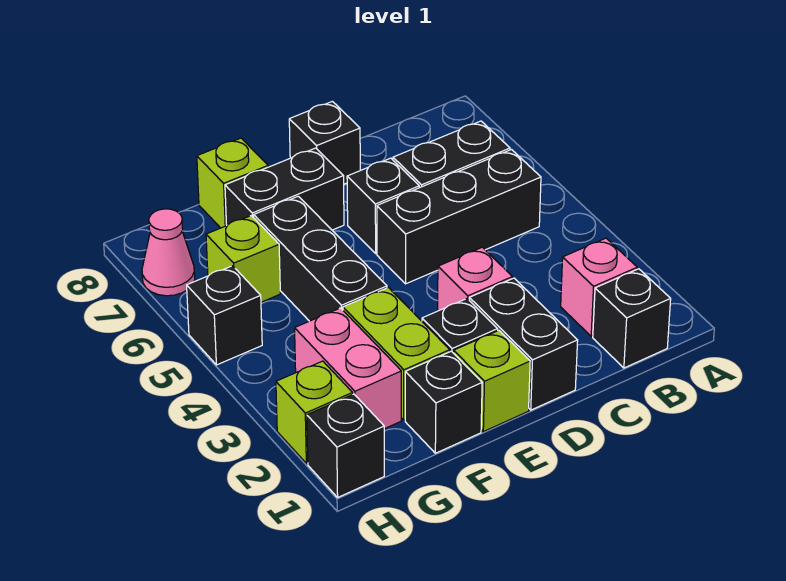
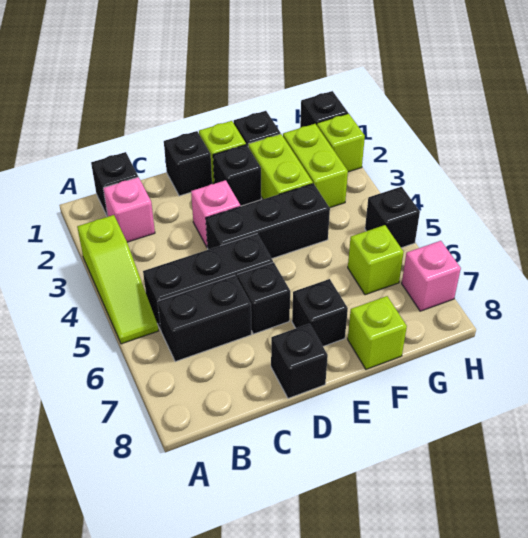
none -> lime 1x3 slope [77,215,159,344]
black 1x2 brick [469,278,578,410] -> black 1x1 brick [164,131,212,196]
black 1x2 brick [225,148,344,230] -> black 1x1 brick [292,279,348,346]
black 1x3 brick [254,196,387,321] -> black 1x3 brick turned to [206,183,330,258]
pink 1x2 brick [295,308,401,429] -> lime 1x2 brick [283,124,348,208]
pink 1x1 cone [142,209,195,296] -> pink 1x1 brick [402,241,461,311]

